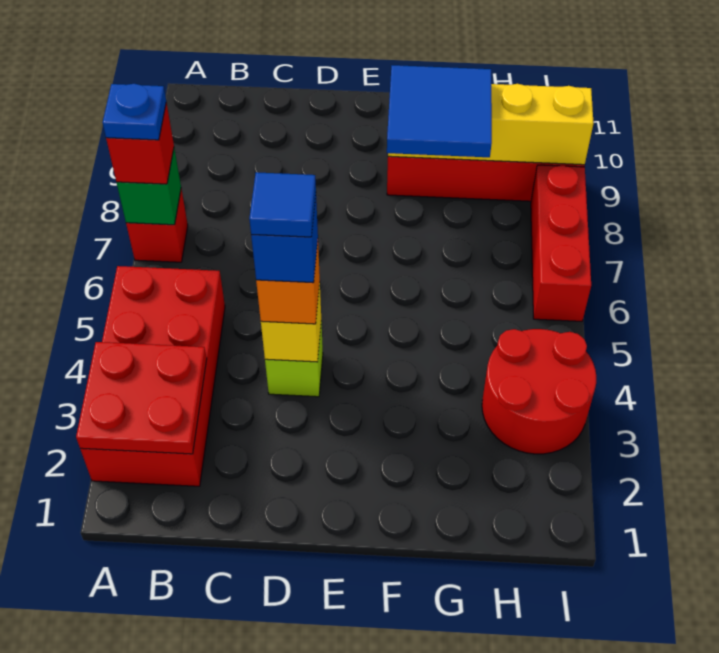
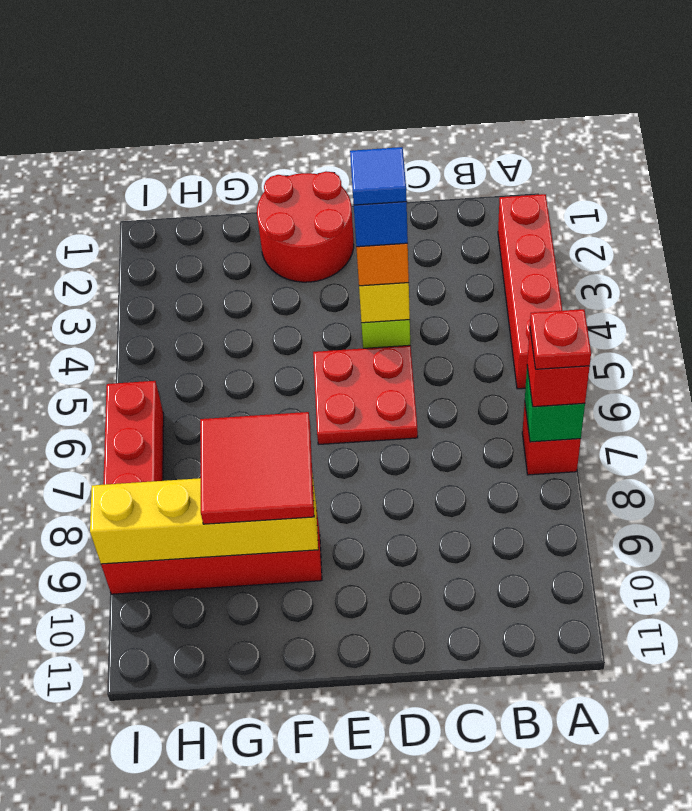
red 2x4 brick [80,266,225,486] -> red 1x4 brick [498,194,562,389]
red 2x2 plate [76,342,207,454] -> red 2x2 plate moved to [313,345,418,444]
blue 1x1 plate [103,84,166,140] -> red 1x1 plate [530,309,591,369]
blue 2x2 tile [387,65,492,157] -> red 2x2 tile [200,412,314,524]
red 2x2 round brick [482,329,596,454] -> red 2x2 round brick moved to [257,171,354,282]

